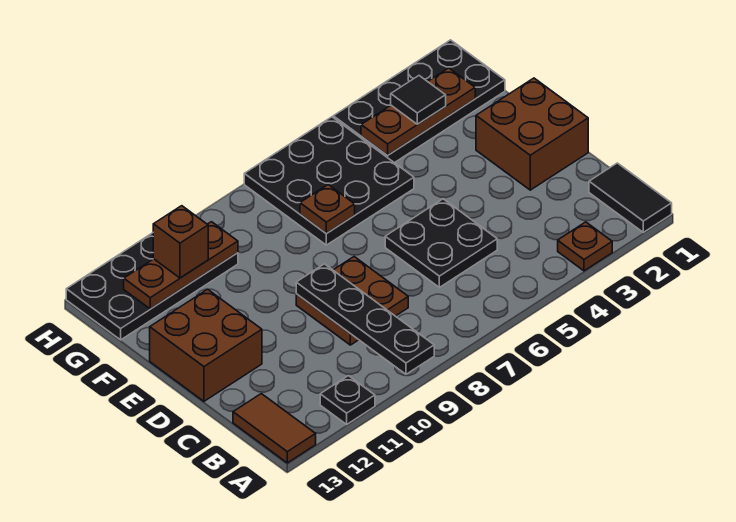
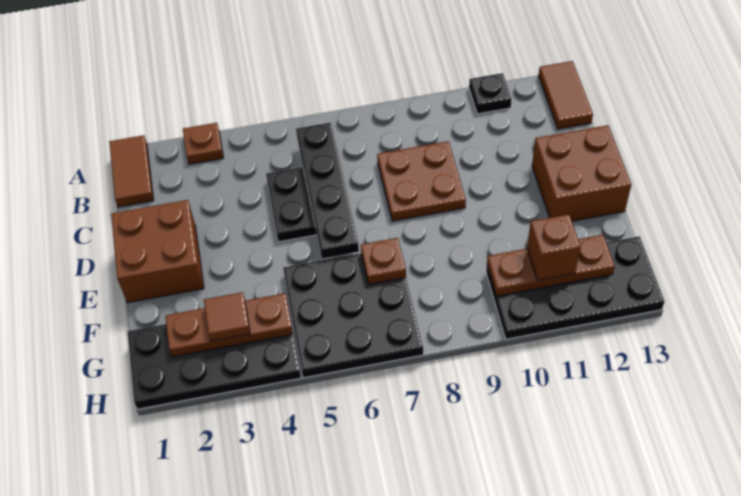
black 1x2 tile [589,163,672,232] -> brown 1x2 tile [109,135,154,207]
black 1x4 plate [296,264,434,374] -> black 1x4 plate moved to [296,122,359,258]
black 1x1 tile [391,76,446,124] -> brown 1x1 tile [204,292,250,341]

